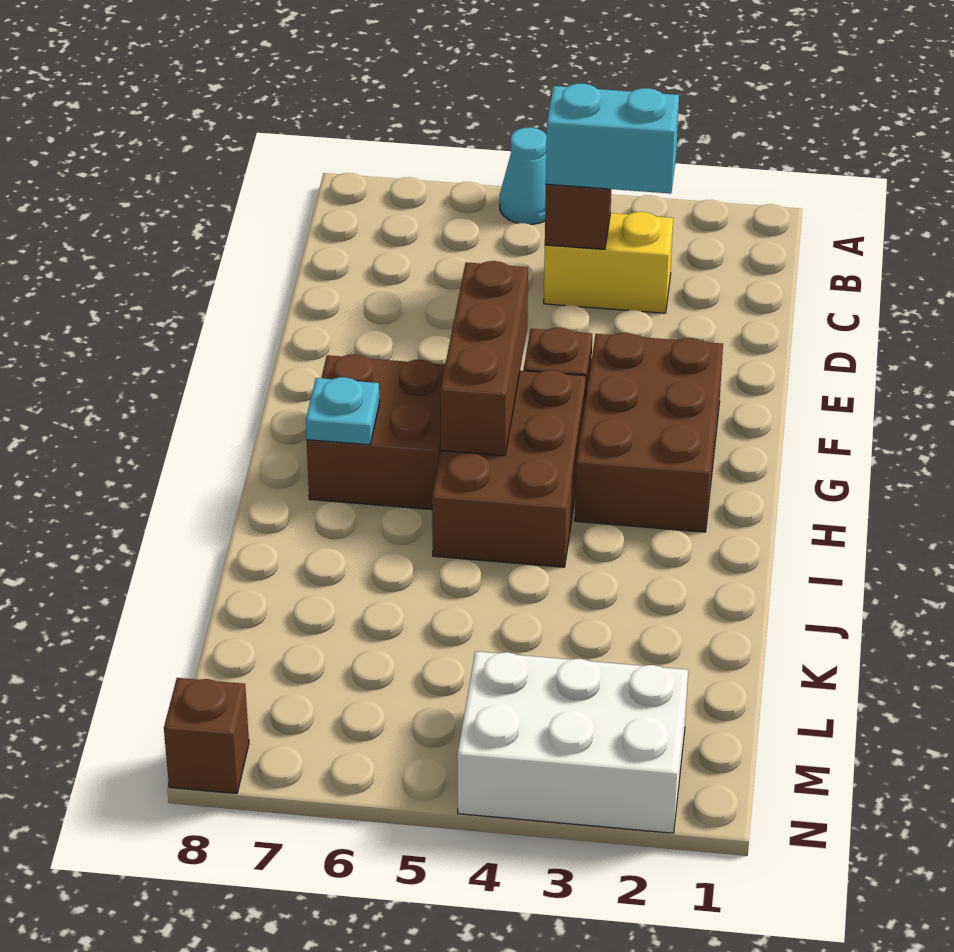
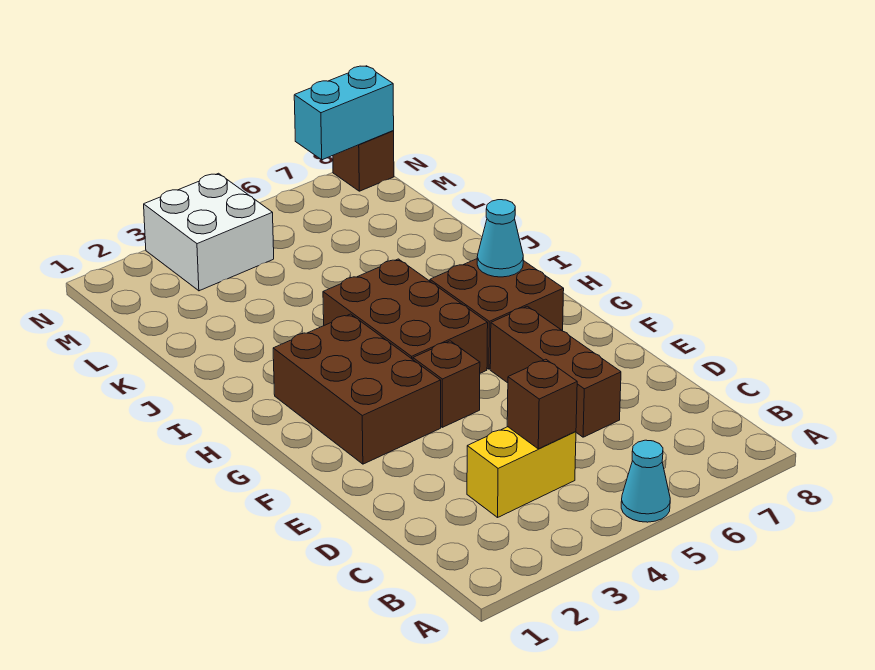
cyan 1x2 brick [546,84,679,194] -> cyan 1x2 brick moved to [294,66,394,160]
brown 1x3 brick [440,261,528,456] -> brown 1x3 brick moved to [490,306,621,437]
cyan 1x1 plate [306,377,379,445] -> cyan 1x1 cone [477,200,523,277]
white 2x3 brick [457,651,688,833] -> white 2x2 brick [144,173,274,291]

